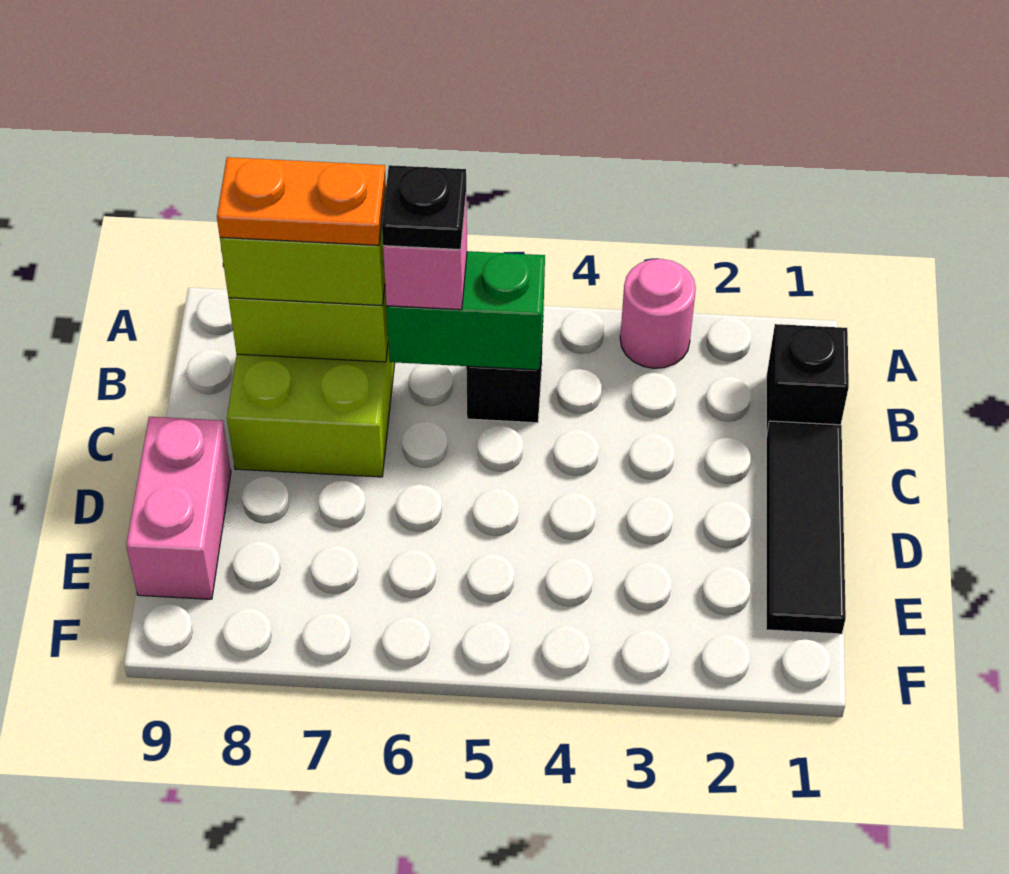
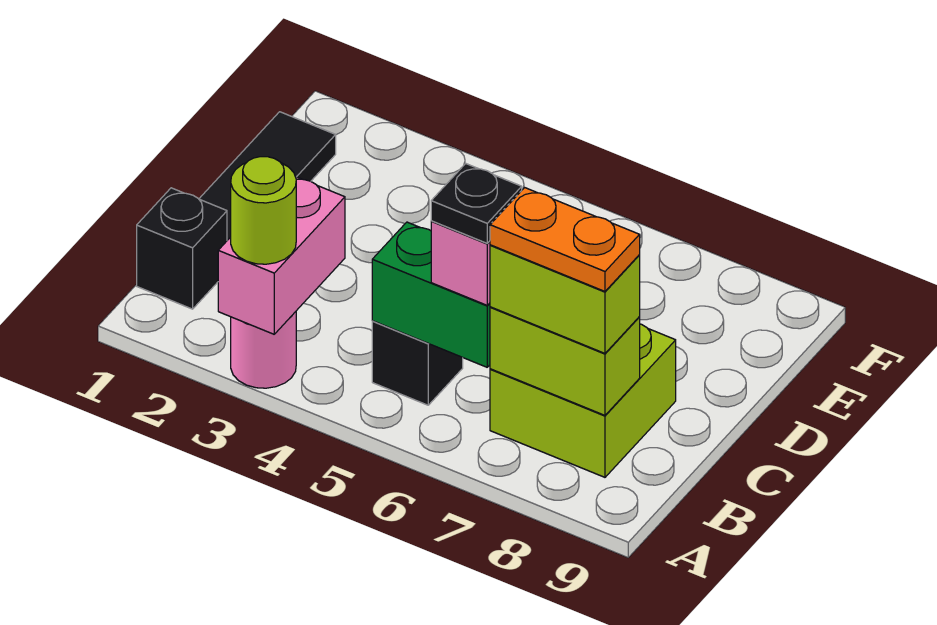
none -> lime 1x1 round brick [231,157,296,264]
pink 1x2 brick [126,417,231,599] -> pink 1x2 brick moved to [218,177,345,334]

